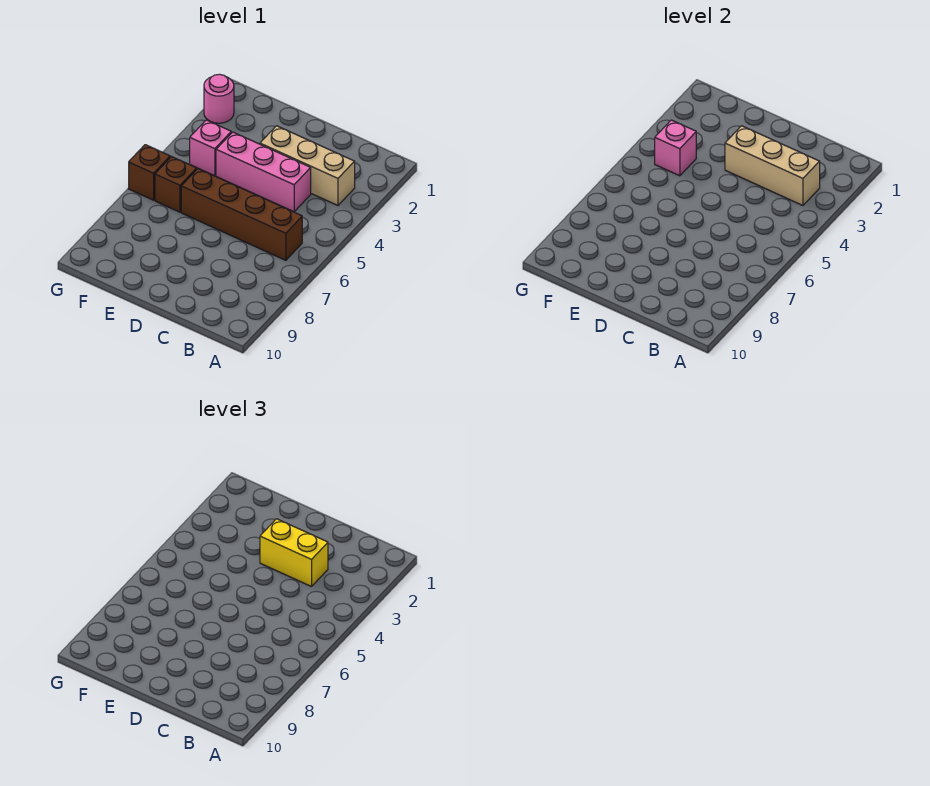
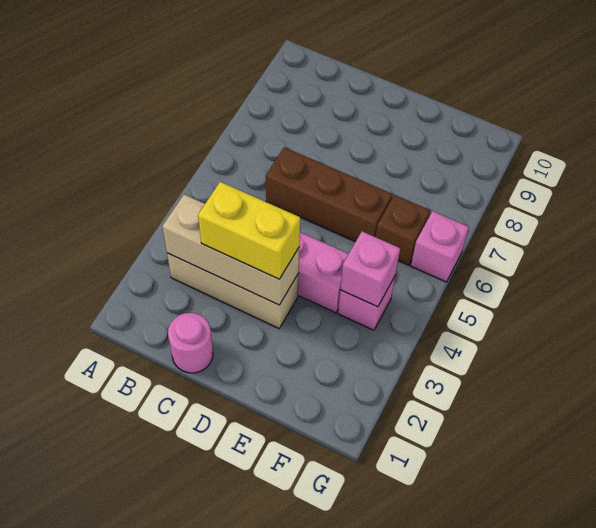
brown 1x4 brick [181,169,302,260] -> brown 1x3 brick [266,147,392,242]
pink 1x1 round brick [204,74,234,123] -> pink 1x1 round brick moved to [168,313,213,373]
brown 1x1 brick [129,145,170,200] -> pink 1x1 brick [411,211,469,282]

